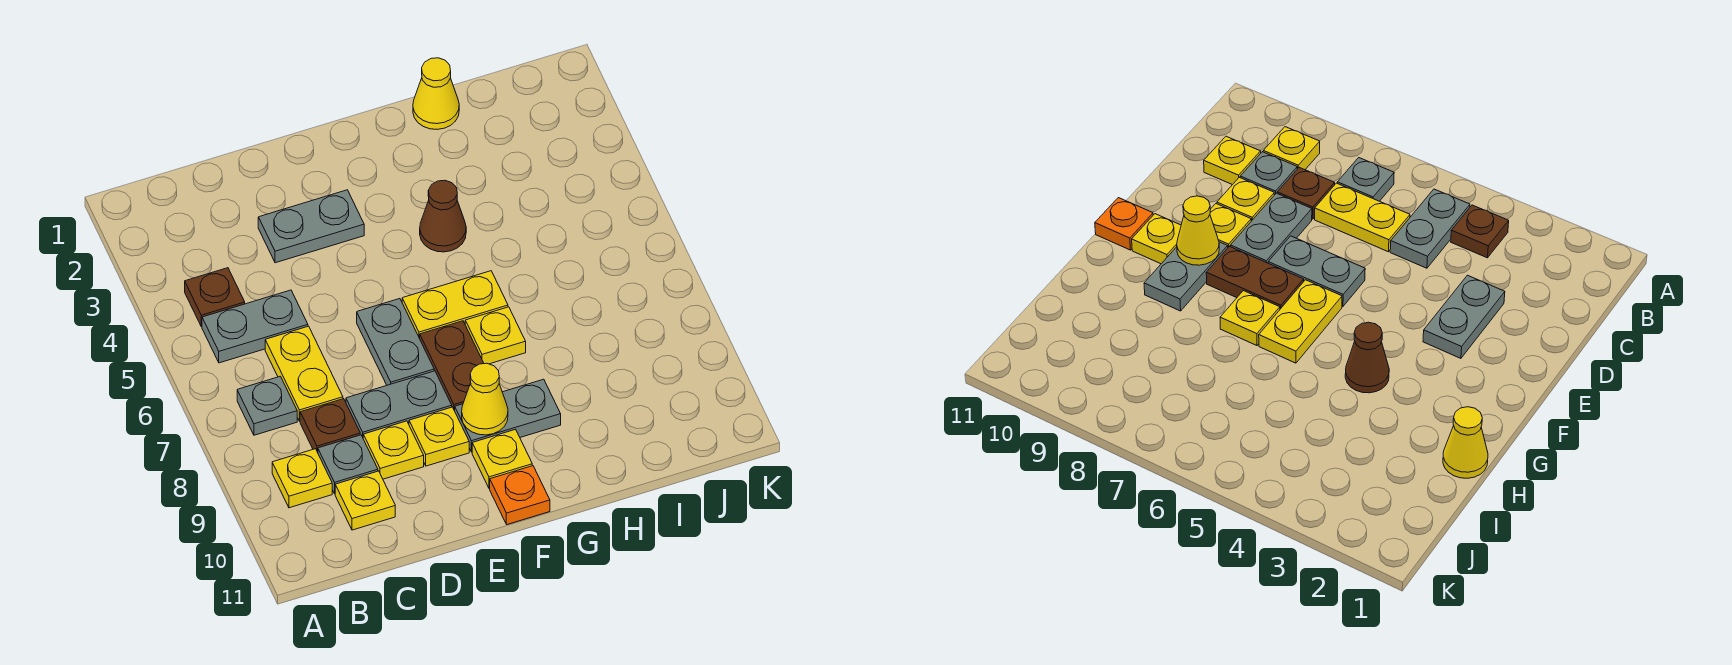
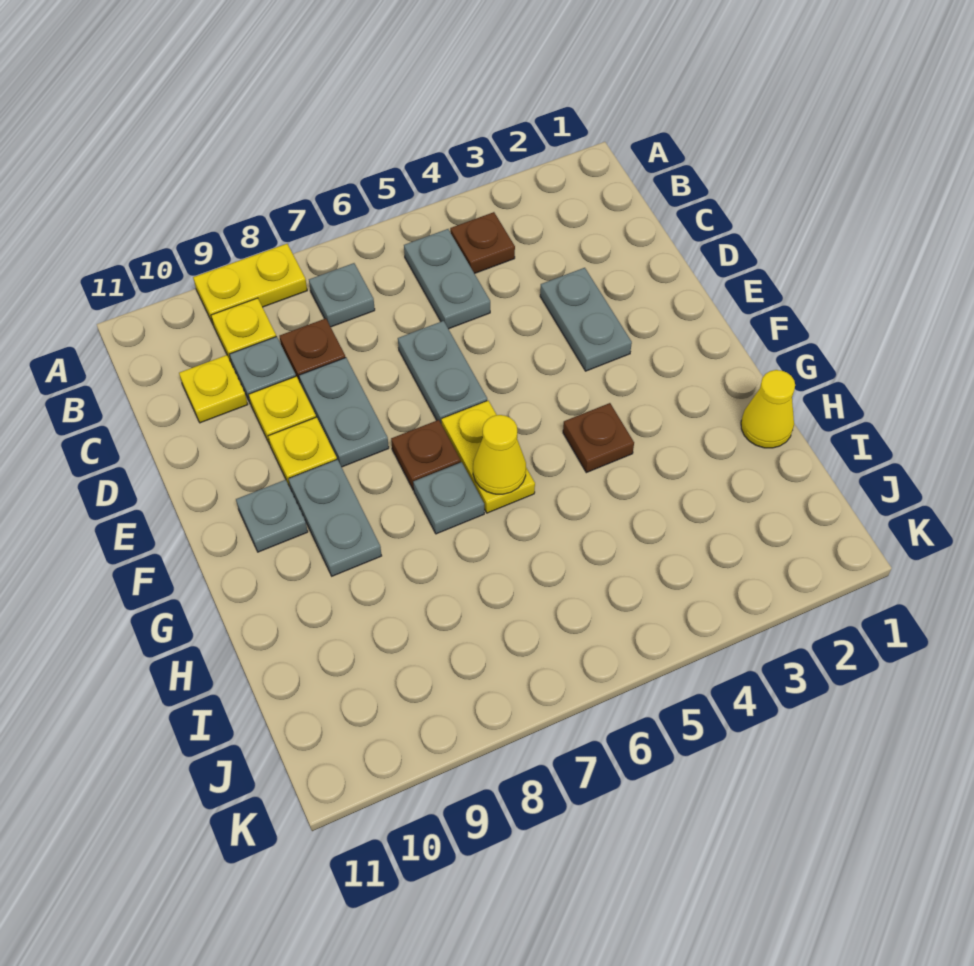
yellow 1x2 plate [265,326,343,421] -> yellow 1x2 plate moved to [193,244,307,324]
grey 1x2 plate [357,299,434,385] -> grey 1x2 plate turned to [398,321,487,424]
brown 1x2 plate [420,321,484,411] -> brown 1x1 plate [391,420,461,490]
yellow 1x1 cone [462,363,508,435] -> yellow 1x1 cone moved to [473,415,526,494]
yellow 1x1 plate [472,429,532,488] -> grey 1x1 plate [236,480,308,552]
orange 1x1 plate [490,466,550,524] -> none
brown 1x1 cone [420,180,466,252] -> brown 1x1 plate [563,403,634,473]
yellow 1x1 plate [465,307,526,364] -> grey 1x1 plate [413,462,484,534]

